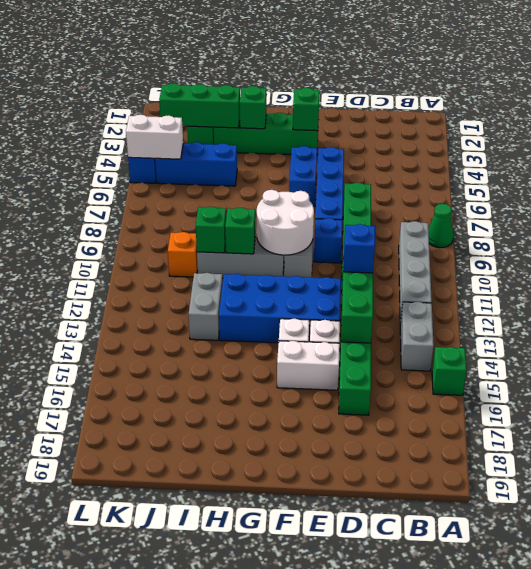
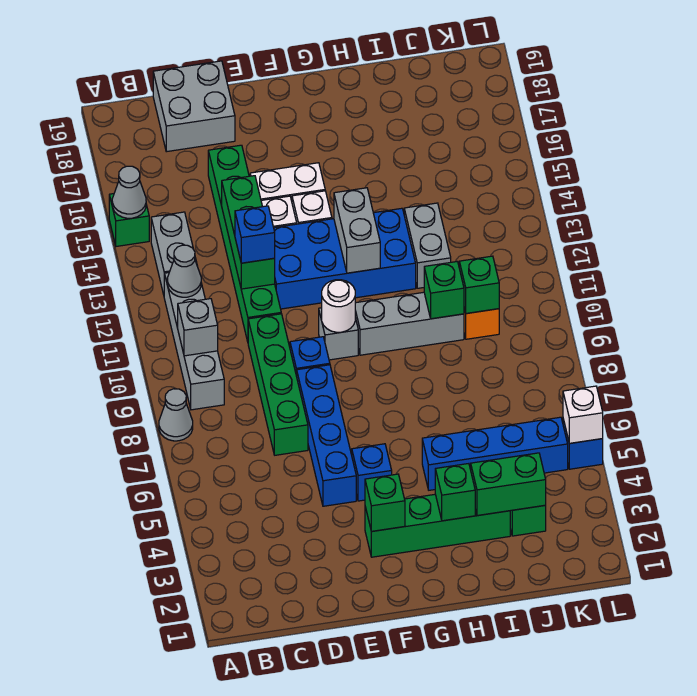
green 1x1 cone [428,204,454,248] -> grey 1x1 cone [159,389,193,441]
none -> grey 1x1 cone [112,166,146,218]
none -> grey 1x1 brick [178,299,218,356]
none -> grey 1x1 cone [167,245,201,297]
none -> grey 2x2 brick [153,61,235,152]
blue 1x2 brick [289,146,317,207] -> blue 1x1 brick [352,444,392,501]
white 2x2 round brick [257,190,314,255] -> white 1x1 round brick [322,280,355,332]
none -> grey 1x2 brick [334,188,380,273]
green 1x1 brick [225,208,255,254] -> green 1x1 brick moved to [459,256,499,313]
green 1x3 brick [159,83,240,128] -> green 1x2 brick [471,453,546,516]
blue 1x3 brick [155,142,237,186] -> blue 1x4 brick [422,417,568,490]
white 1x2 brick [126,115,183,159] -> white 1x1 brick [563,386,603,443]

